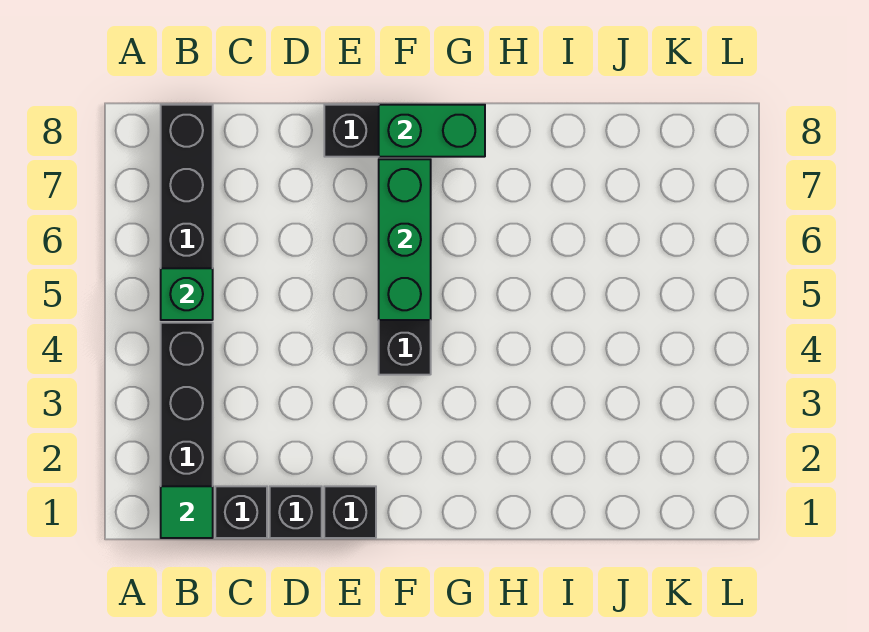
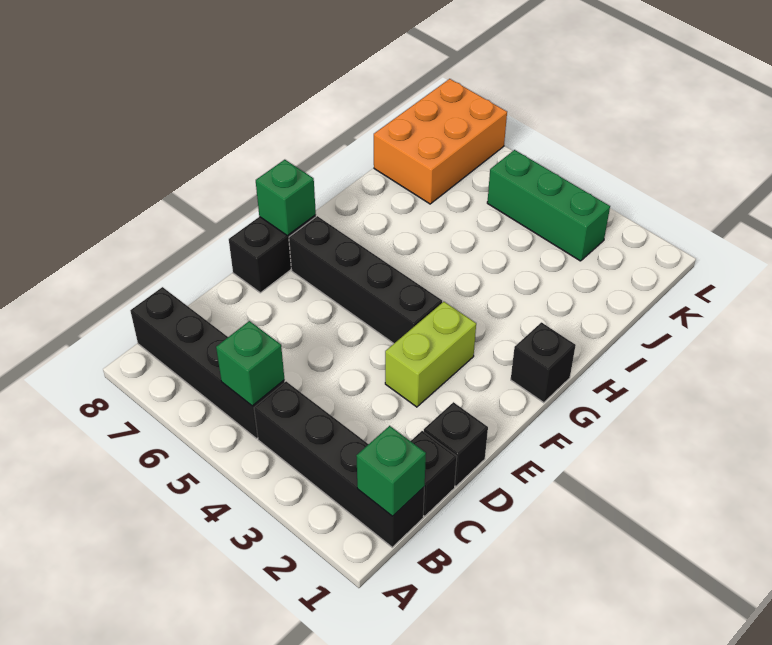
green 1x1 tile [161,486,213,538] -> green 1x1 brick [356,426,426,516]
black 1x1 brick [324,486,376,538] -> black 1x1 brick moved to [511,322,576,403]
none -> lime 1x2 brick [385,302,476,407]
green 1x3 brick [379,159,431,320] -> green 1x3 brick moved to [487,150,610,261]
green 1x2 brick [379,105,485,157] -> green 1x1 brick [256,160,316,235]
none -> orange 2x3 brick [374,79,507,204]

